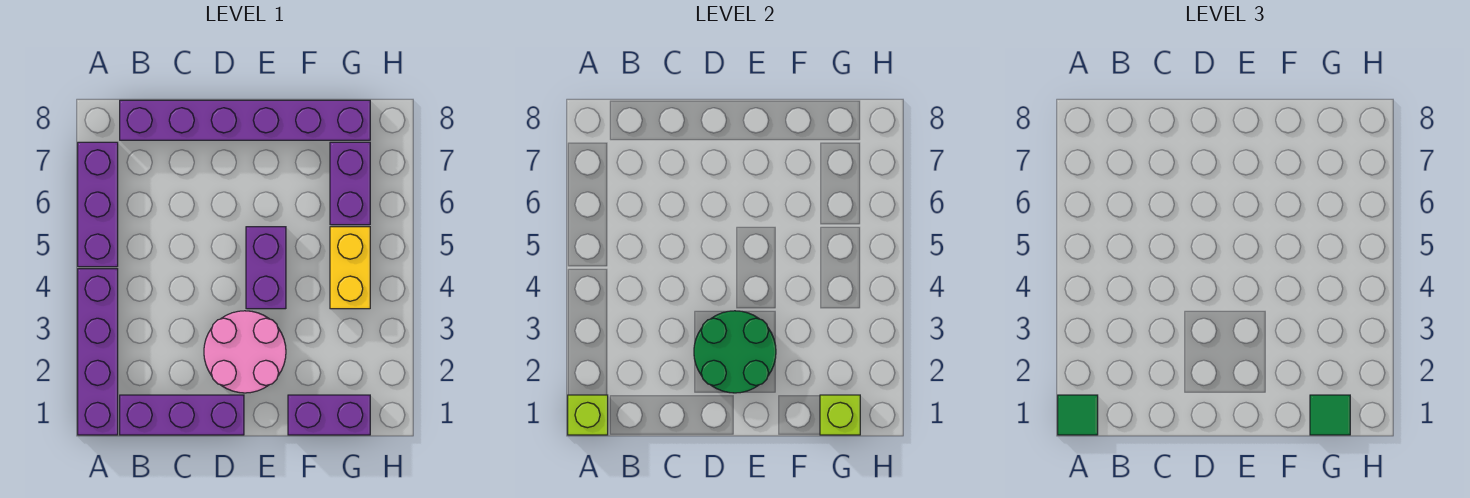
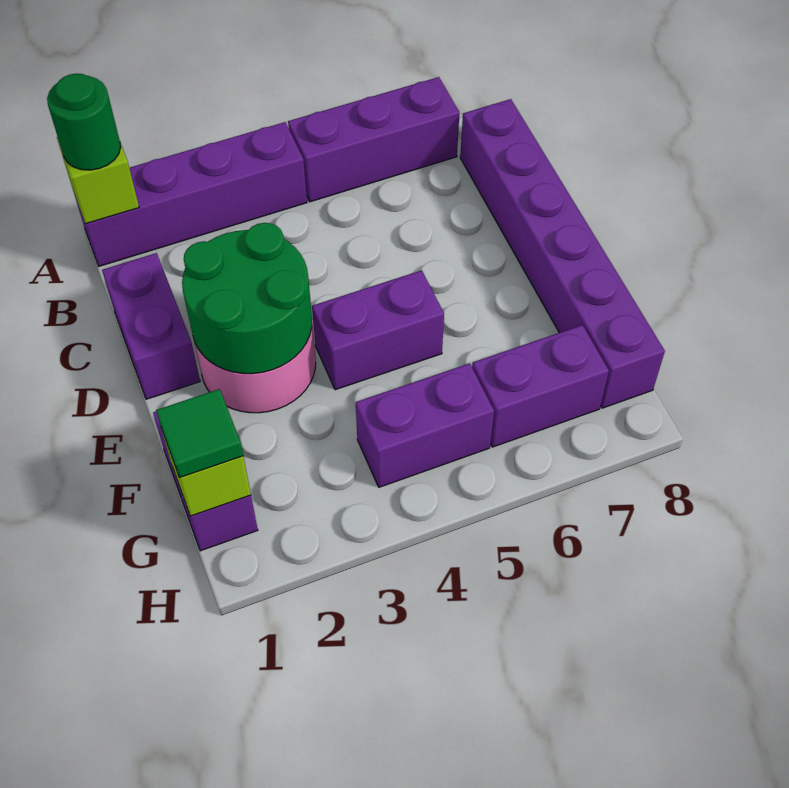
green 1x1 tile [1058,395,1098,435] -> green 1x1 round brick [47,73,121,170]
purple 1x3 brick [120,395,244,435] -> purple 1x2 brick [102,253,200,399]
yellow 1x2 brick [330,227,370,309] -> purple 1x2 brick [356,363,494,487]

